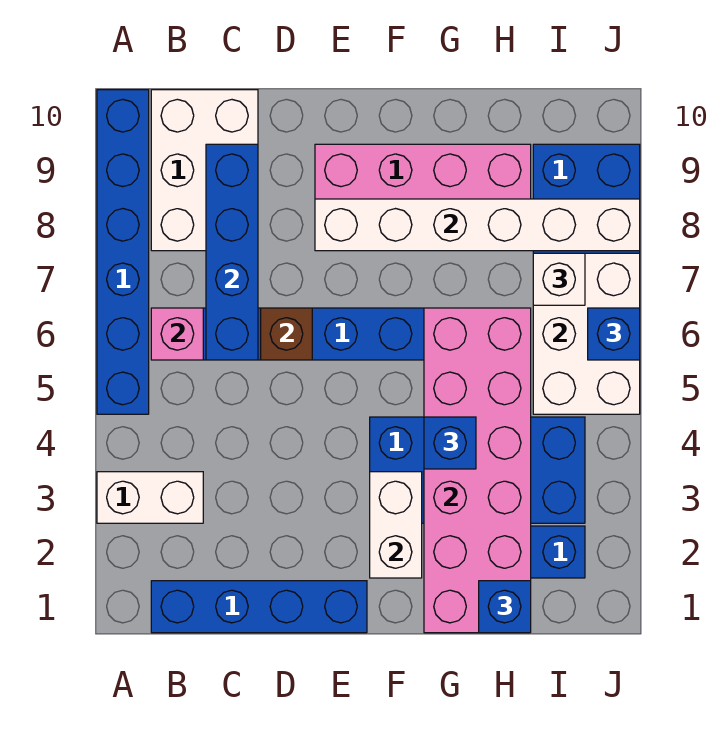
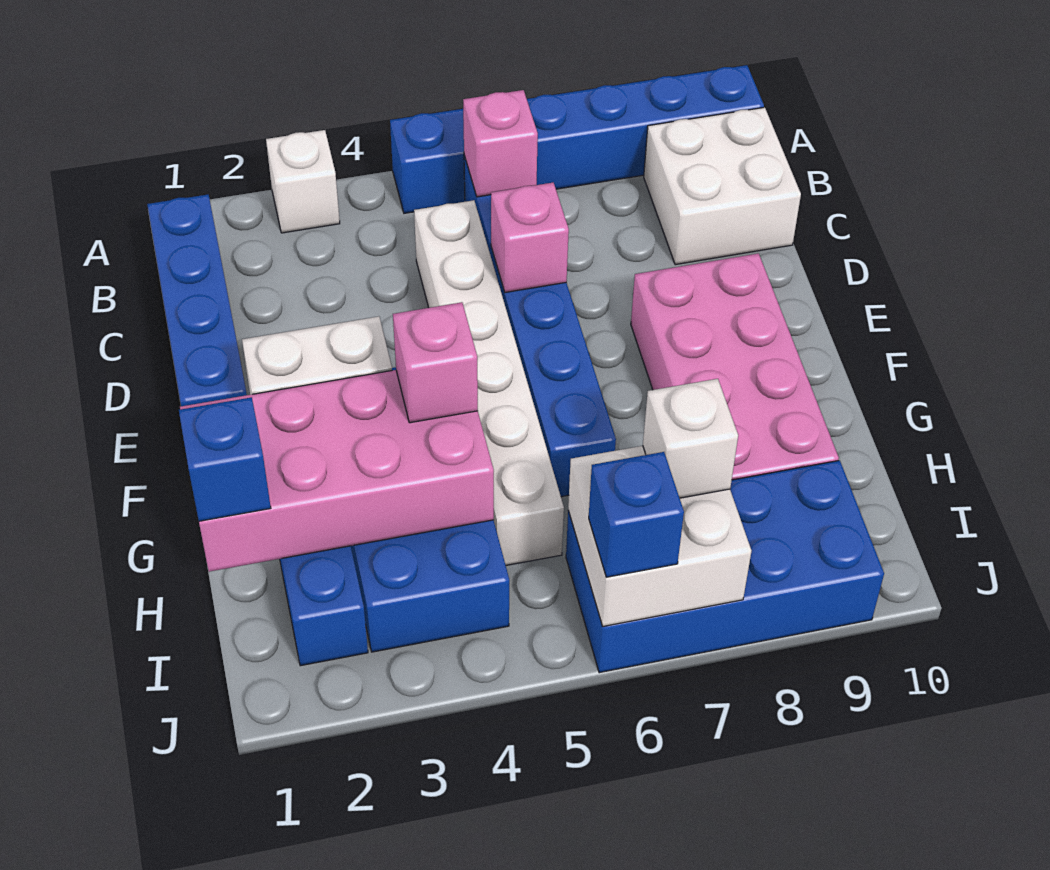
white 1x2 brick [97,472,203,523] -> white 1x1 brick [266,130,340,233]
white 2x3 brick [151,90,258,251] -> white 2x2 brick [644,107,801,265]
blue 1x4 brick [206,144,258,360] -> none
brown 1x1 brick [261,308,312,360] -> pink 1x1 brick [491,183,569,293]
white 1x6 brick [315,199,640,251] -> white 1x6 brick moved to [414,200,564,565]
pink 2x6 brick [424,308,531,633] -> pink 2x4 brick [180,370,494,572]
blue 1x1 brick [424,417,476,469] -> pink 1x1 brick [393,302,478,423]
white 2x3 brick [533,253,640,414] -> white 2x2 brick [568,446,751,626]

